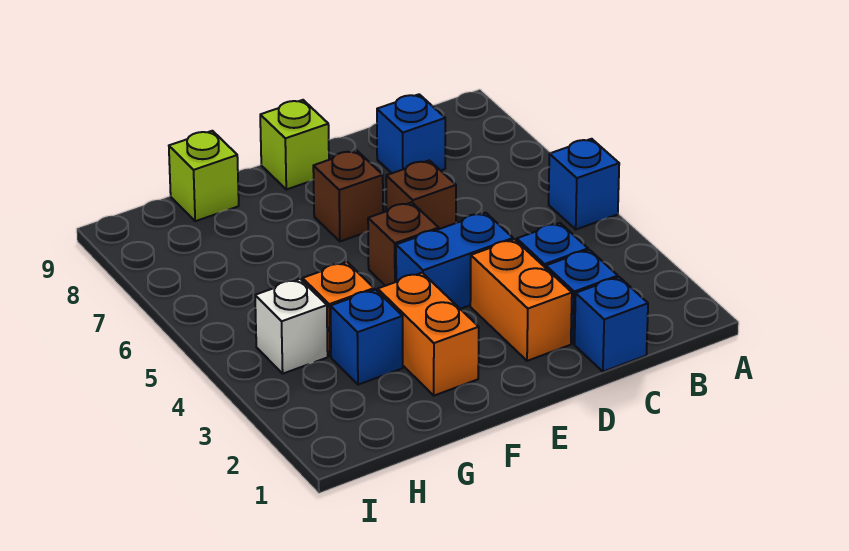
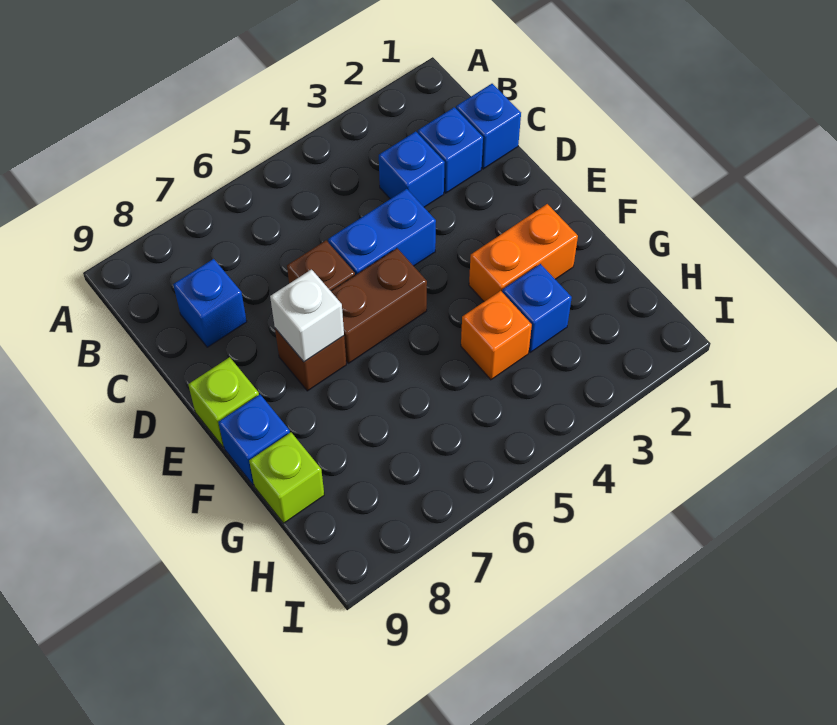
blue 1x1 brick [549,139,619,229] -> blue 1x1 brick moved to [219,395,290,485]
orange 1x2 brick [470,239,572,361] -> none
blue 1x2 brick [396,213,513,309] -> blue 1x2 brick turned to [328,189,436,275]
brown 1x1 brick [368,202,439,286] -> brown 1x2 brick [331,248,427,363]
white 1x1 brick [255,279,328,374] -> white 1x1 brick moved to [270,270,344,362]

